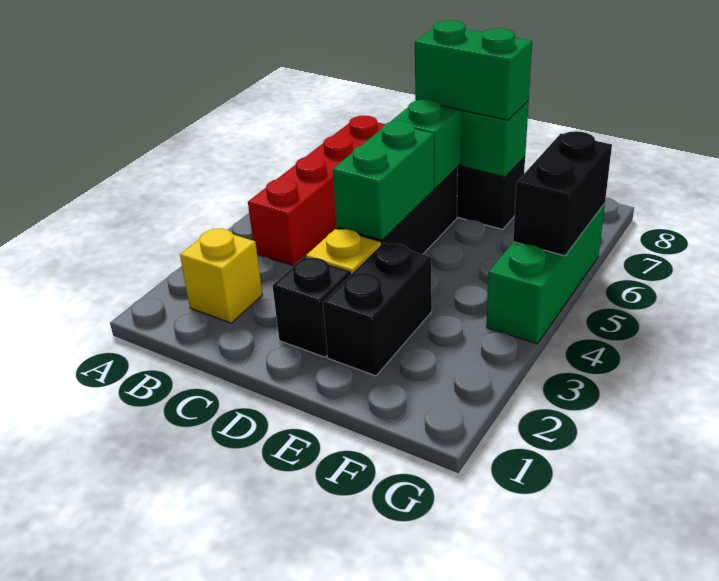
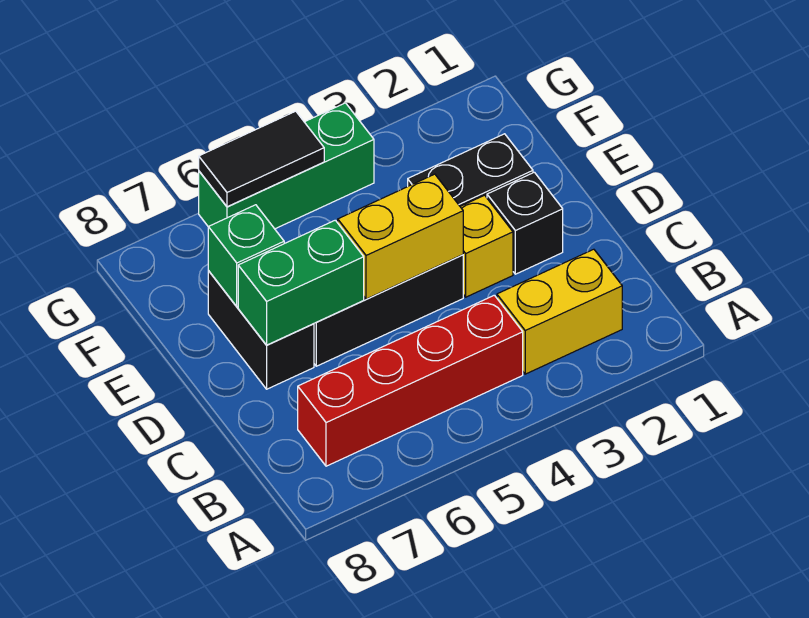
yellow 1x1 brick [180,228,263,323] -> yellow 1x2 brick [497,249,622,374]
green 1x2 brick [332,121,434,240] -> yellow 1x2 brick [338,174,463,299]
green 1x2 brick [415,20,532,120] -> none
black 1x2 brick [513,131,612,256] -> black 1x2 tile [199,111,324,207]

